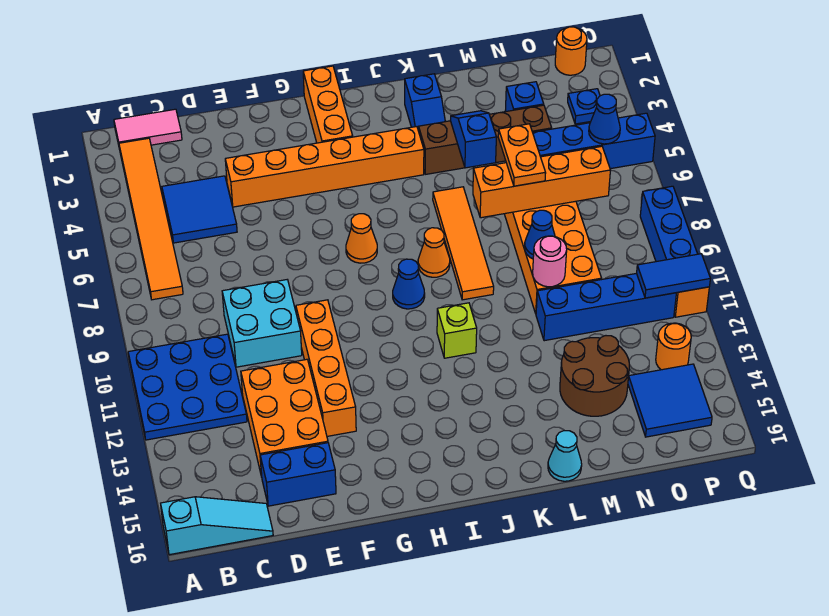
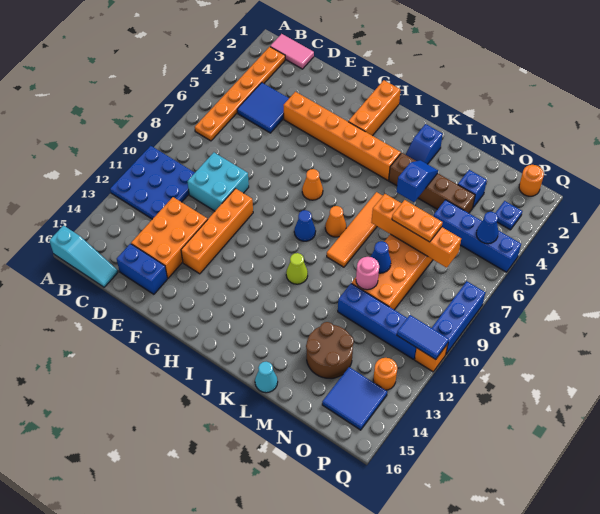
orange 1x6 tile [119,138,183,300] -> orange 1x6 plate [195,47,285,141]
lime 1x1 brick [437,303,477,358] -> lime 1x1 cone [286,253,308,284]
orange 1x2 plate [498,124,546,186] -> orange 1x2 plate turned to [392,200,442,242]

